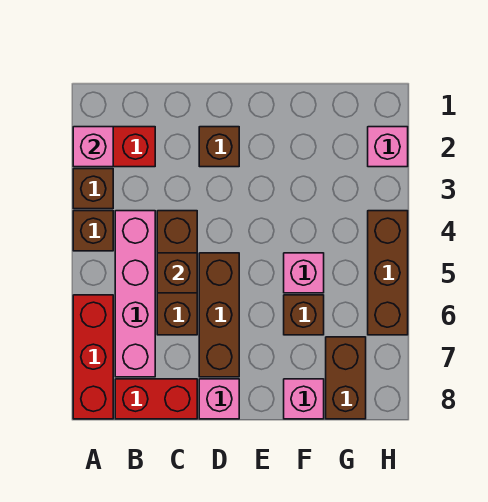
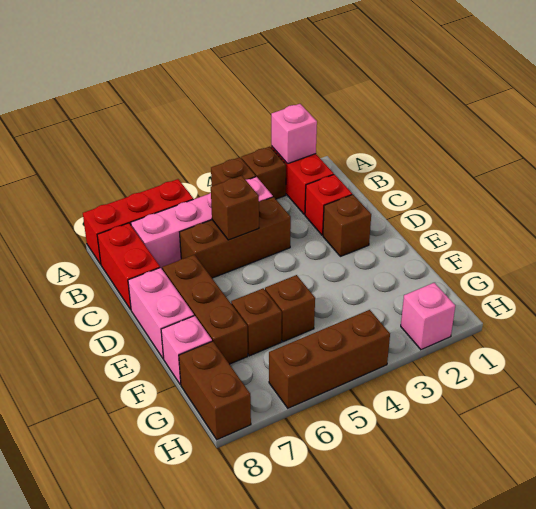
none -> red 1x1 brick [305,174,352,235]
brown 1x3 brick [199,253,239,377] -> brown 1x3 brick turned to [162,255,248,364]
pink 1x1 brick [199,379,239,419] -> pink 1x2 brick [128,268,194,359]
pink 1x1 brick [284,253,324,293] -> brown 1x1 brick [265,275,315,342]
brown 1x2 brick [326,337,366,419] -> brown 1x2 brick turned to [179,341,251,440]

